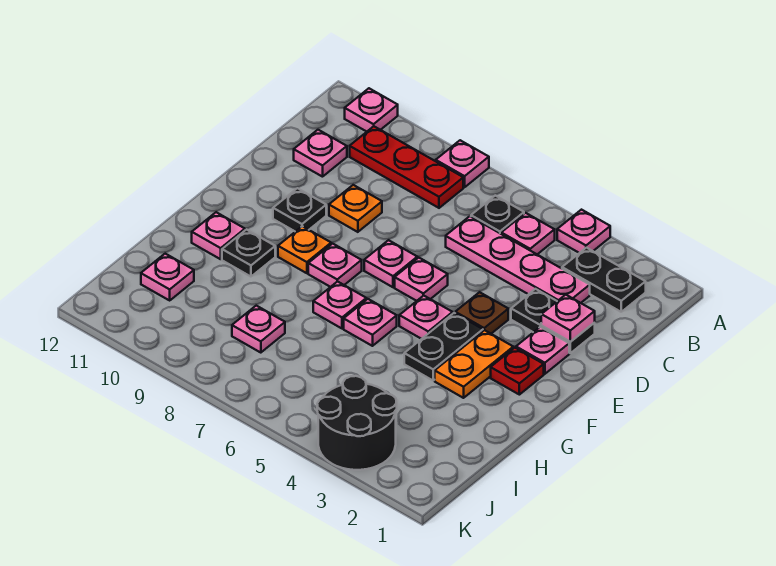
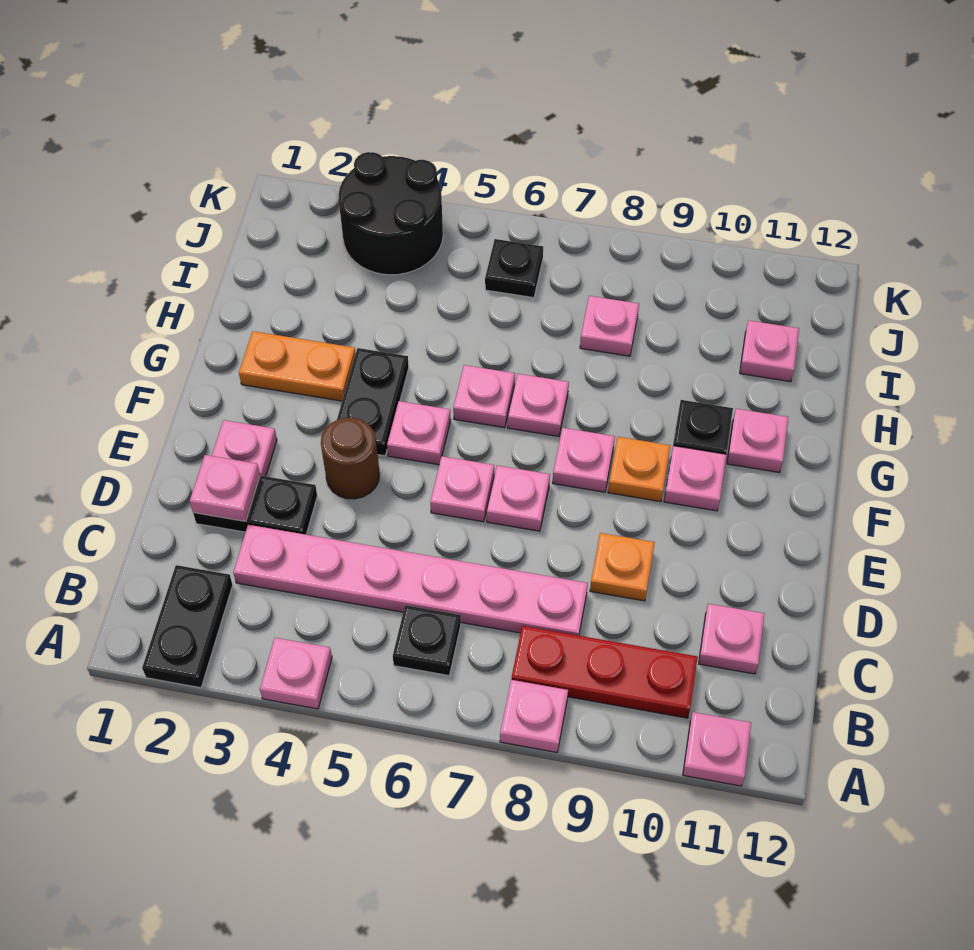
black 1x2 plate [562,248,646,312] -> black 1x2 plate turned to [142,565,233,688]
pink 1x1 plate [501,213,555,254] -> pink 1x1 plate moved to [664,446,726,511]
pink 1x4 plate [446,216,590,303] -> pink 1x6 plate [233,525,588,635]
brown 1x1 plate [455,292,508,334] -> brown 1x1 round brick [321,418,380,499]
black 1x1 plate [273,188,326,232] -> black 1x1 plate moved to [485,239,543,298]
red 1x1 plate [491,348,544,395] -> none
orange 1x2 plate [435,330,513,398] -> orange 1x2 plate turned to [239,331,356,401]

